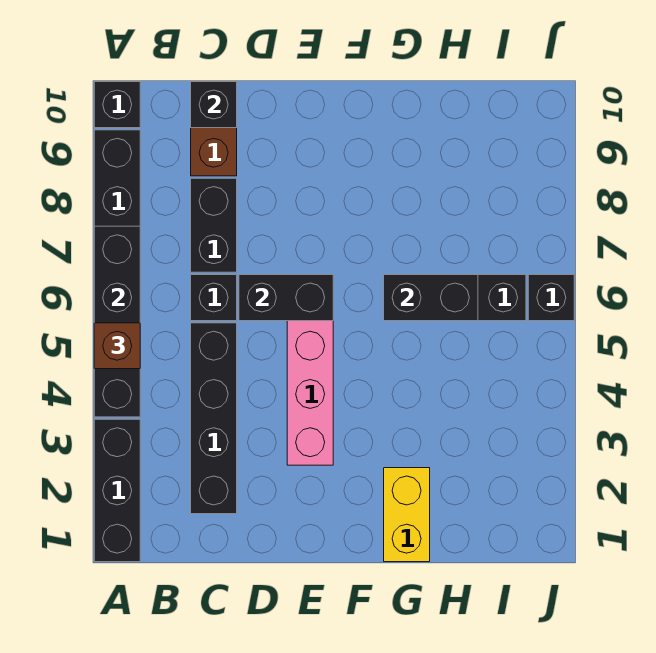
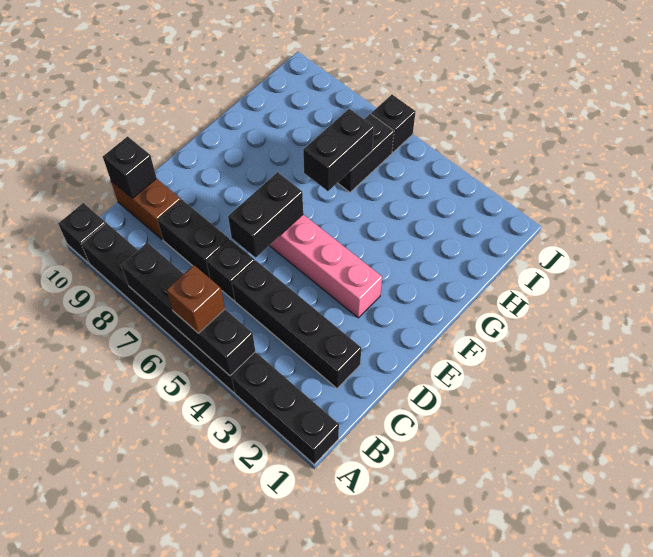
yellow 1x2 brick [384,468,430,562] -> none

